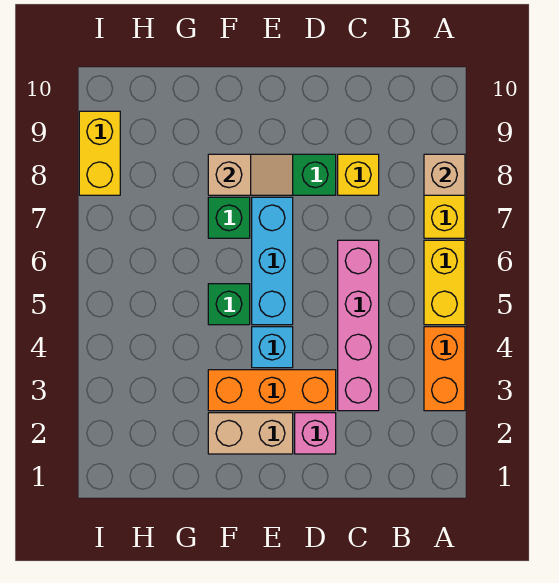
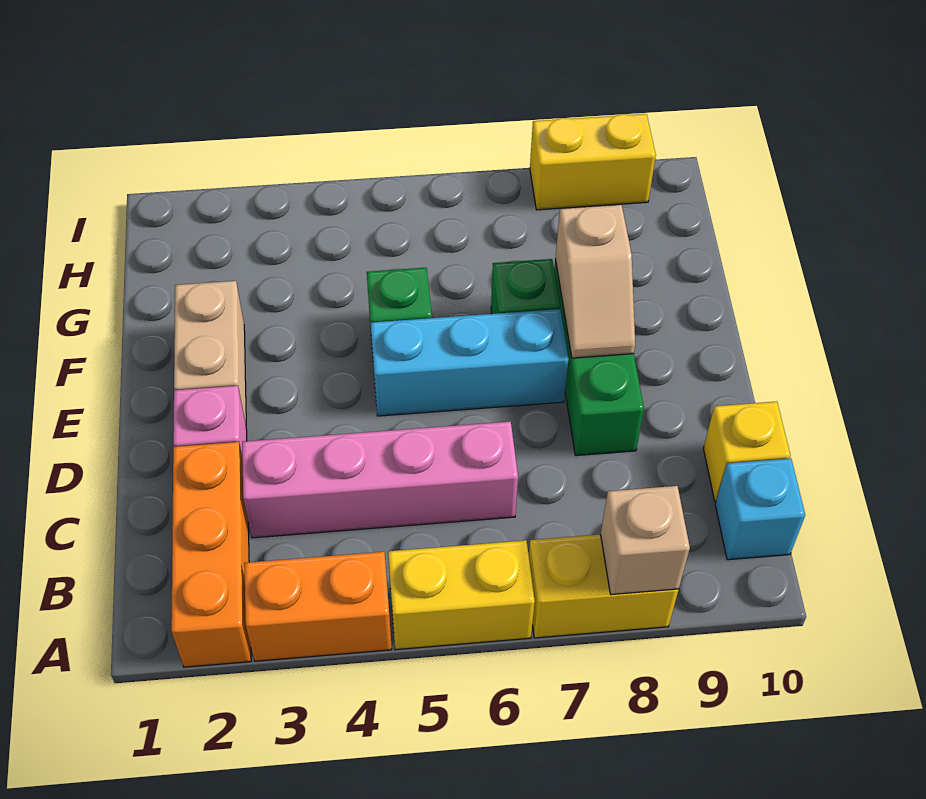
yellow 1x1 brick [338,154,379,195] -> yellow 1x1 brick moved to [703,402,791,501]
orange 1x3 brick [208,370,336,411] -> orange 1x3 brick moved to [171,442,251,667]
cyan 1x1 brick [252,327,293,368] -> cyan 1x1 brick moved to [715,458,805,560]

